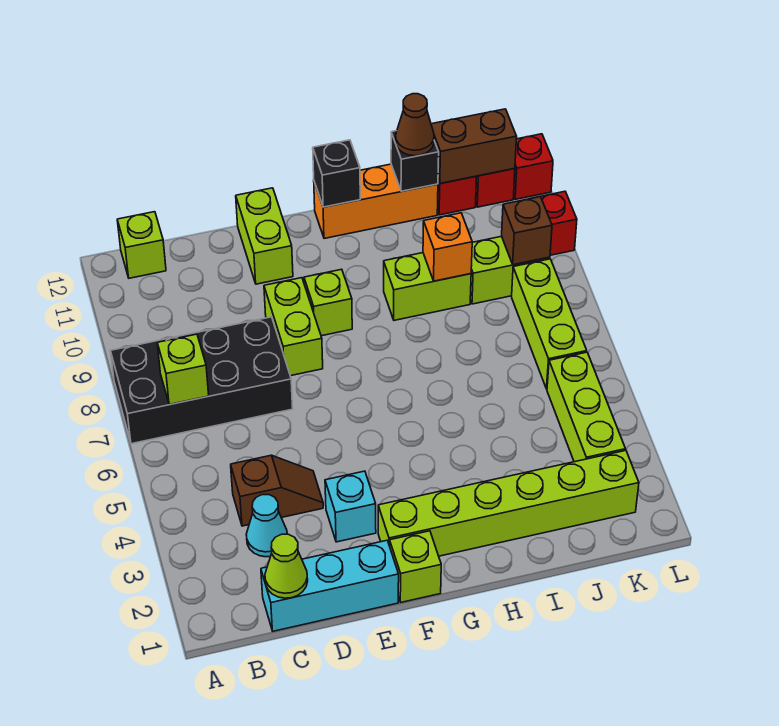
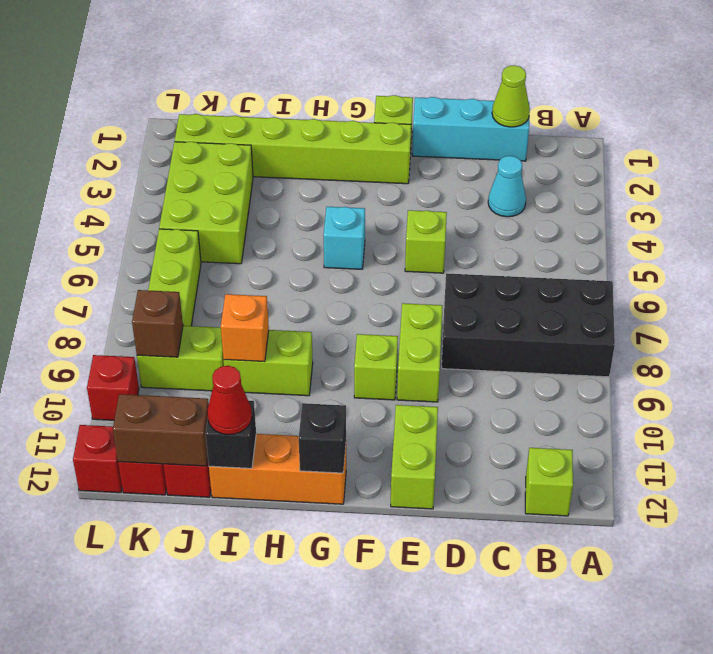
lime 1x1 brick [157,334,209,405] -> lime 1x1 brick moved to [405,210,447,273]
brown 1x2 slope [231,455,323,526] -> none
cyan 1x1 brick [325,471,376,542] -> cyan 1x1 brick moved to [324,207,365,269]
brown 1x1 cone [396,94,434,156] -> red 1x1 cone [207,366,252,435]
lime 1x3 brick [547,352,625,462] -> lime 2x3 brick [159,142,253,264]

